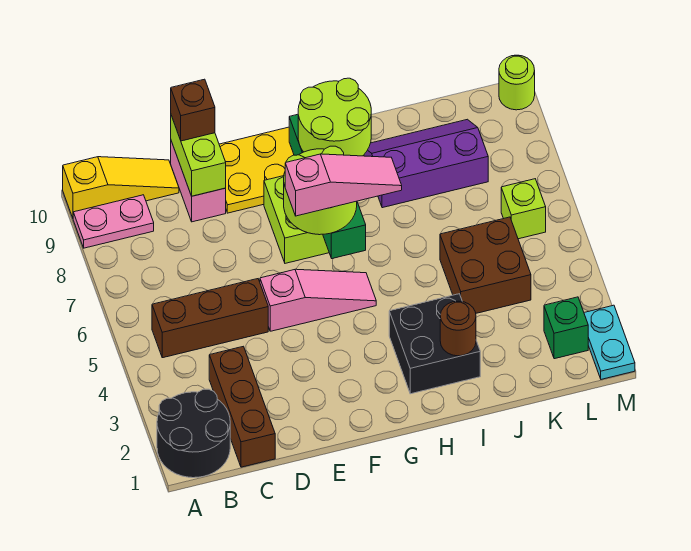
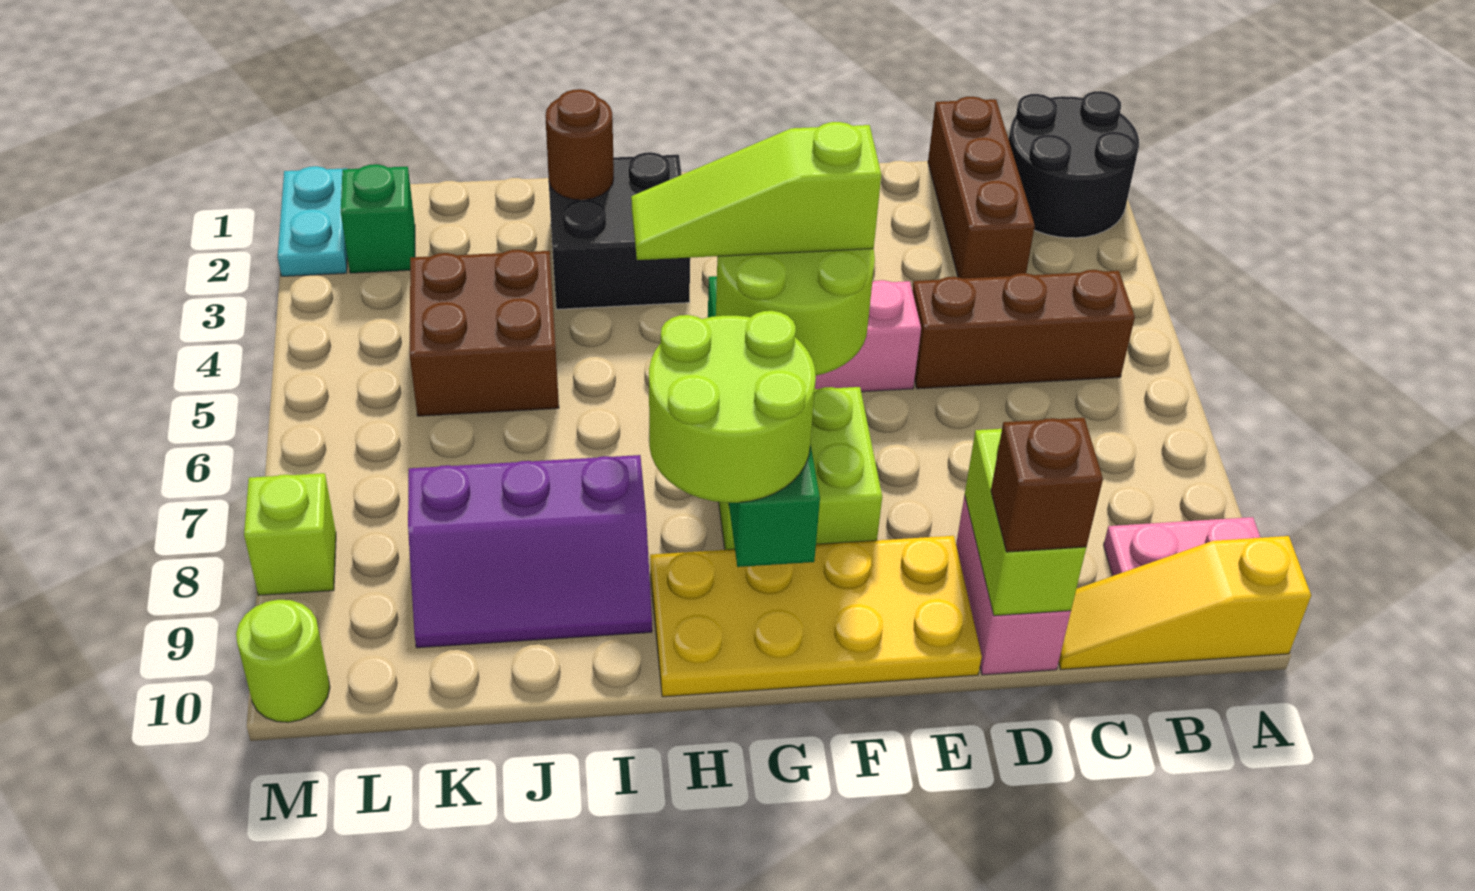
pink 1x3 slope [285,154,402,216] -> lime 1x3 slope [631,122,881,260]
lime 1x1 brick [501,179,546,239] -> lime 1x1 brick moved to [244,473,336,595]

